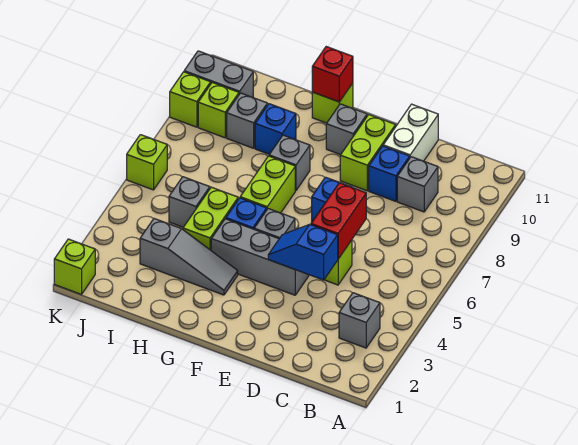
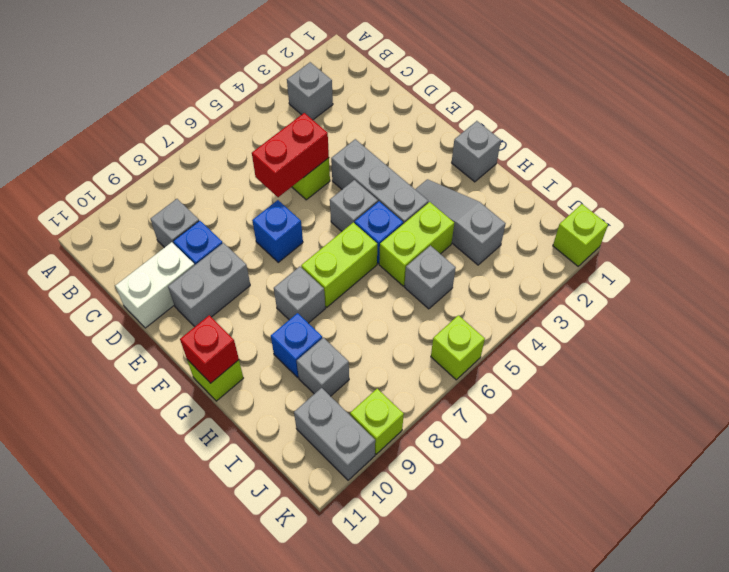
blue 1x2 slope [268,225,338,280] -> none
lime 1x2 brick [340,115,396,191] -> grey 1x2 brick [168,243,250,327]
grey 1x1 brick [326,104,367,155] -> grey 1x1 brick moved to [452,121,501,182]
lime 1x1 brick [198,83,239,138] -> none

